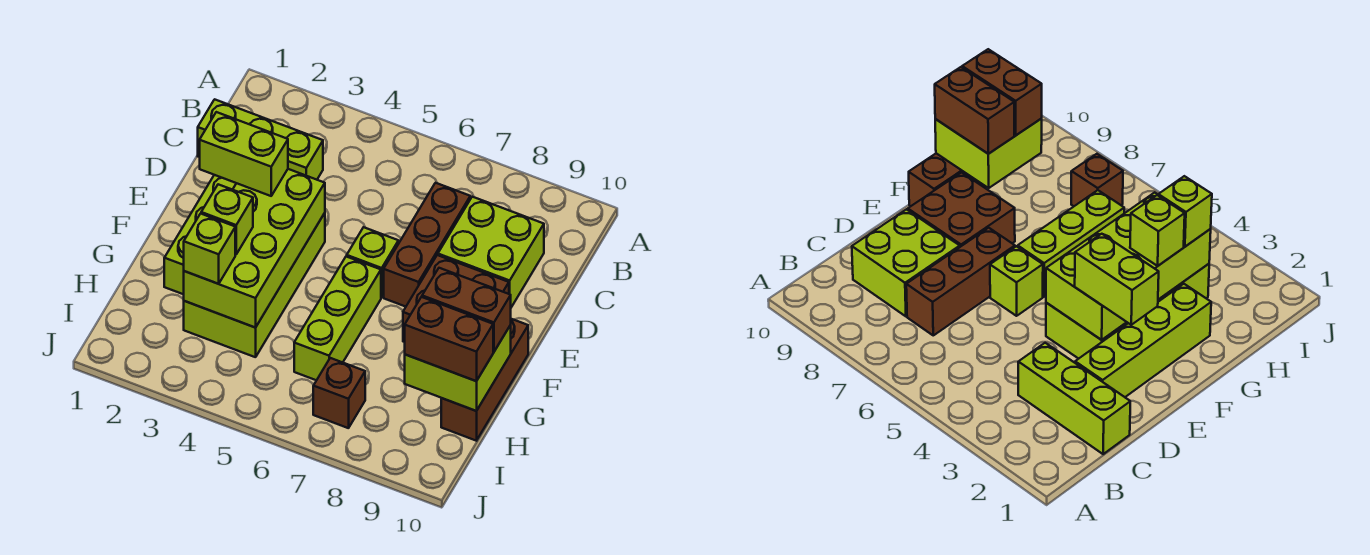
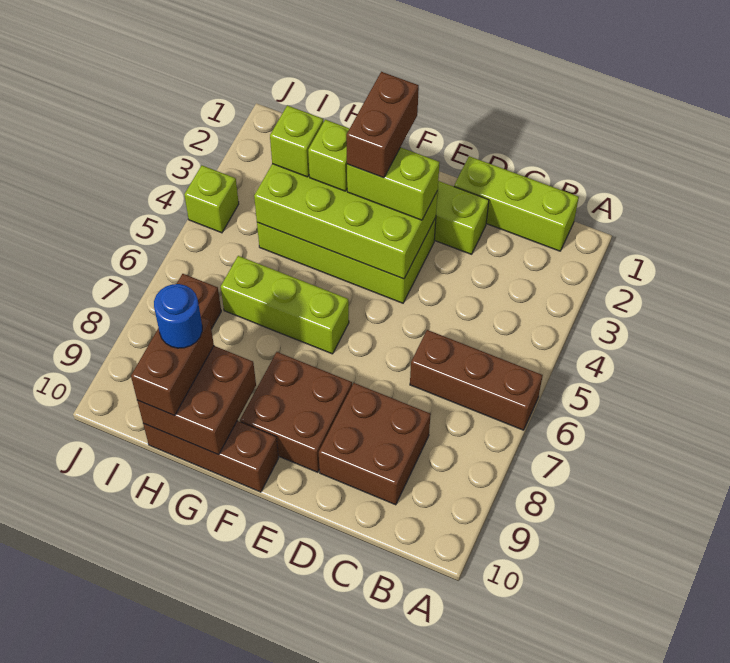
lime 1x3 brick [198,99,323,180] -> lime 1x3 brick turned to [454,156,579,251]
brown 1x3 brick [384,183,470,307] -> brown 1x3 brick moved to [410,330,543,430]
lime 2x2 brick [438,197,544,307] -> brown 2x2 brick [319,383,431,505]
lime 1x2 brick [200,112,288,196] -> lime 1x2 brick turned to [347,147,440,220]
lime 1x1 brick [347,227,399,297] -> lime 1x1 brick moved to [184,165,239,233]
lime 2x2 brick [405,325,511,411] -> brown 2x2 brick [137,346,256,455]
brown 1x2 brick [422,268,511,352] -> brown 1x2 brick moved to [346,72,419,178]
none -> blue 1x1 round brick [154,284,202,348]

